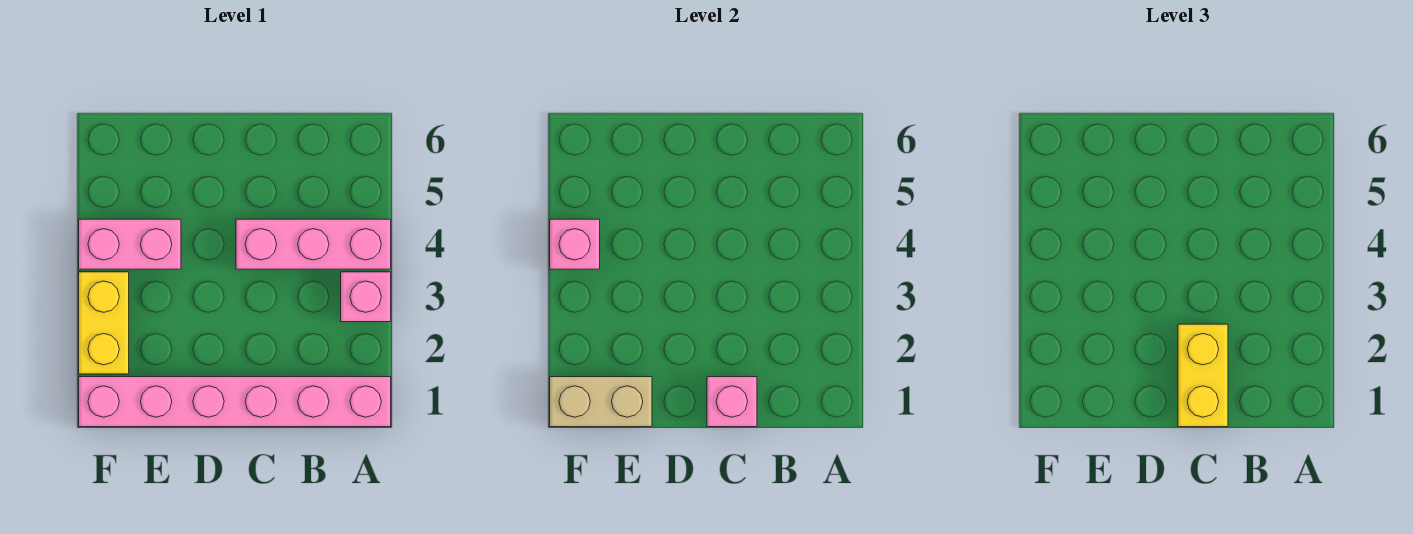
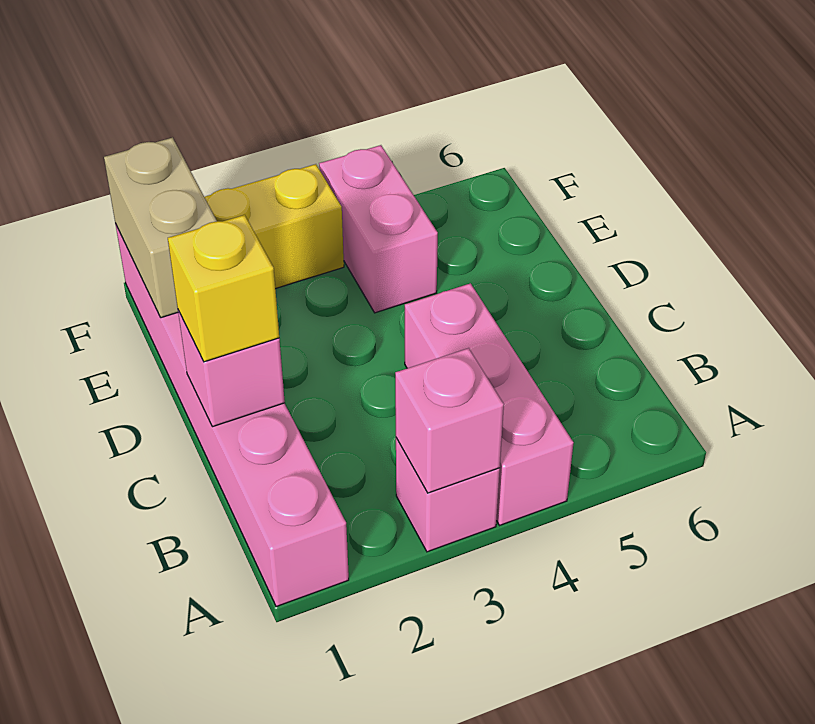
yellow 1x2 brick [1178,324,1228,427] -> yellow 1x1 brick [168,215,279,362]
pink 1x1 brick [550,219,600,269] -> pink 1x1 brick moved to [395,348,504,493]

